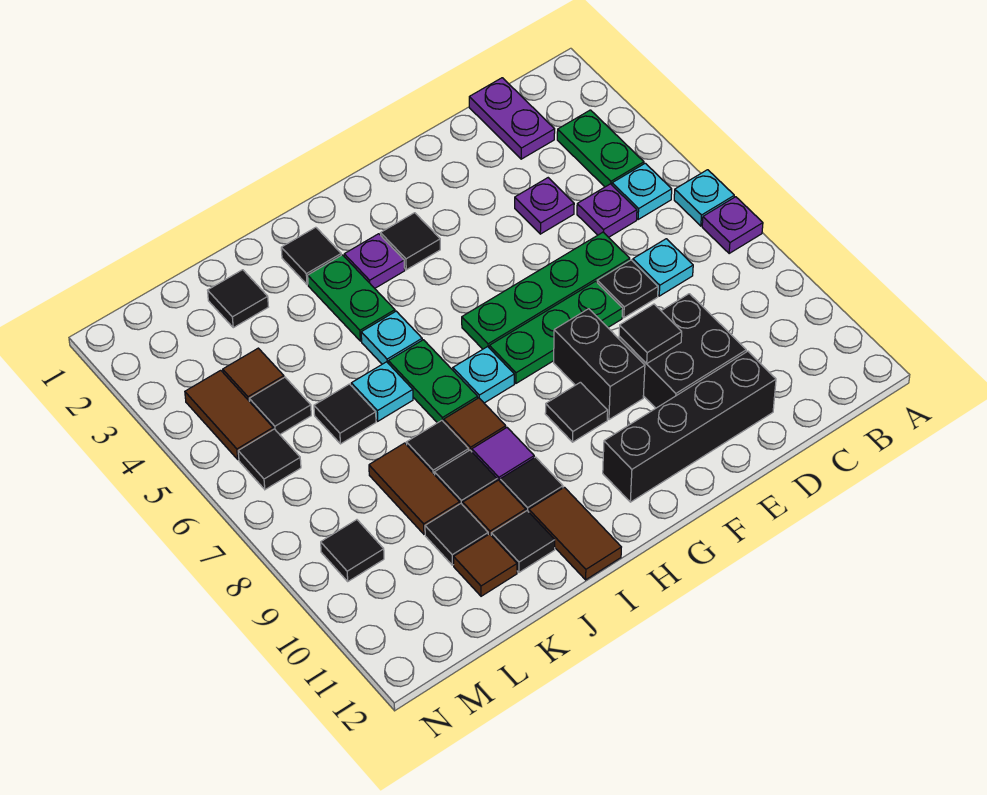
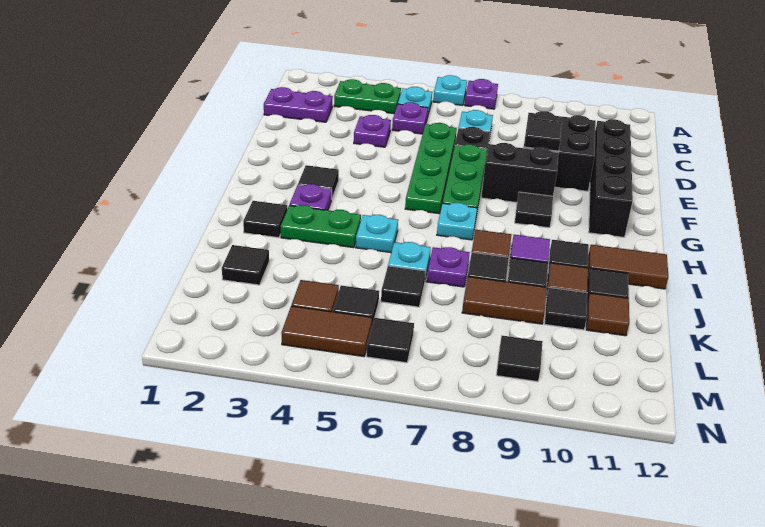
green 1x2 plate [388,340,478,423] -> none
none -> purple 1x1 plate [427,247,470,287]

